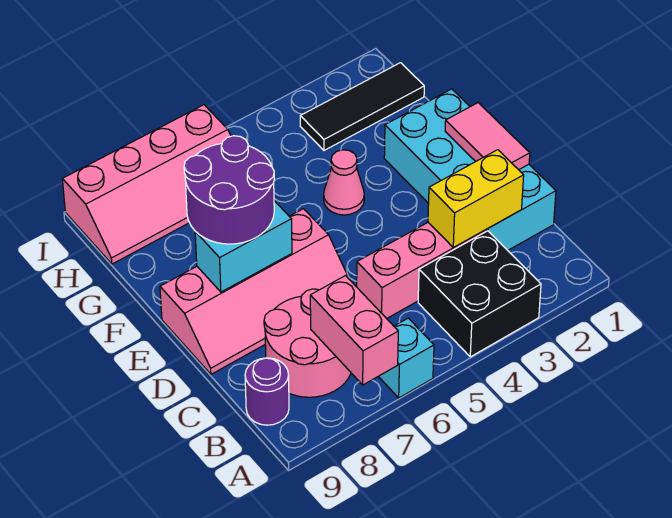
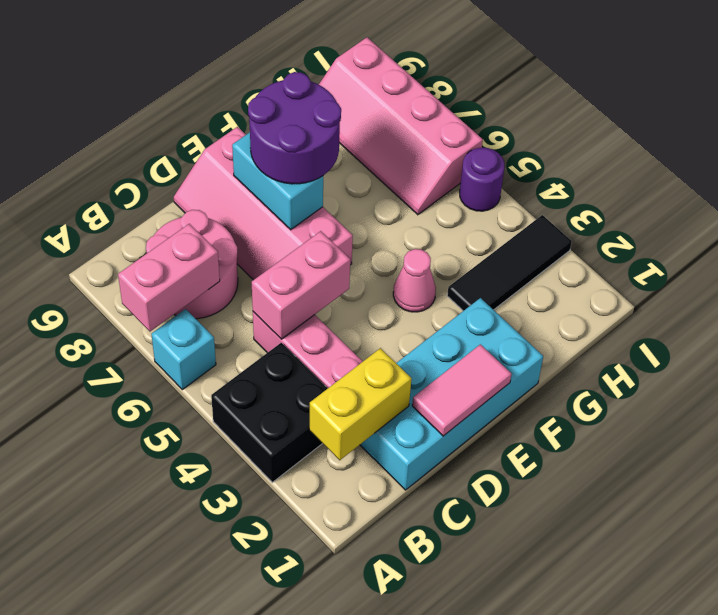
purple 1x1 round brick [245,358,289,425] -> purple 1x1 round brick moved to [460,148,504,211]
yellow 1x2 brick [428,150,524,248] -> yellow 1x2 brick turned to [309,348,412,460]
none -> pink 1x2 brick [252,231,350,339]
black 1x3 tile [300,63,424,150] -> black 1x3 tile turned to [447,215,572,311]

